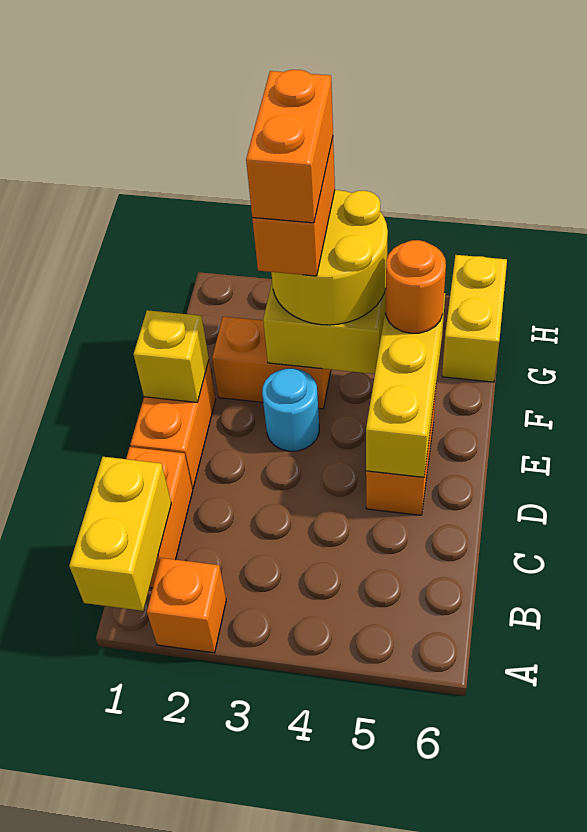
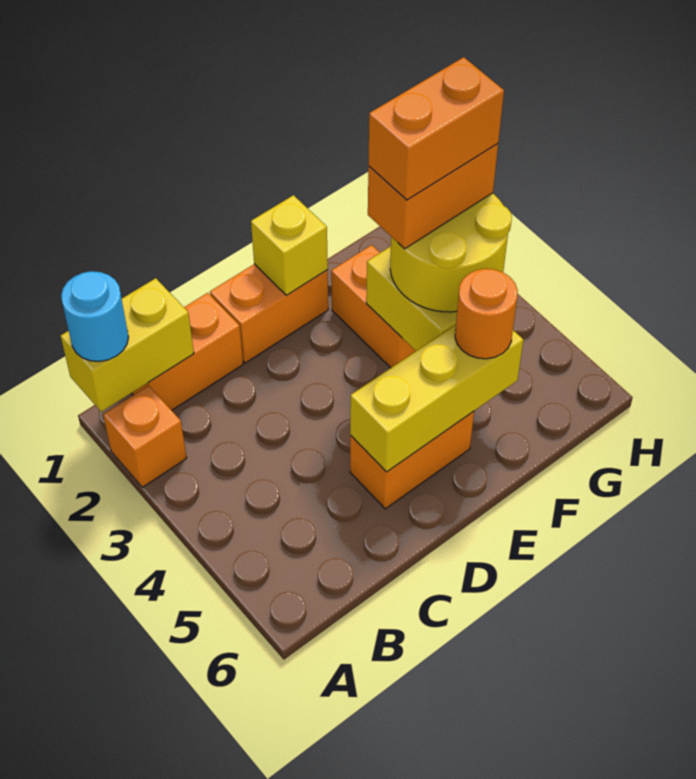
cyan 1x1 round brick [262,368,319,451] -> cyan 1x1 round brick moved to [61,271,128,361]
yellow 1x2 brick [442,255,507,382] -> none

